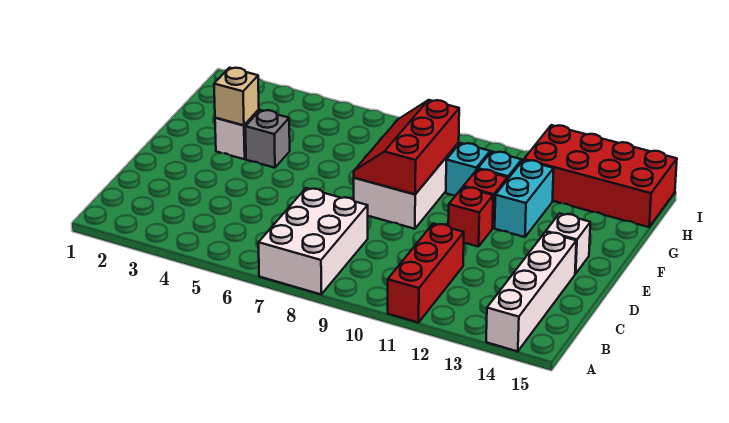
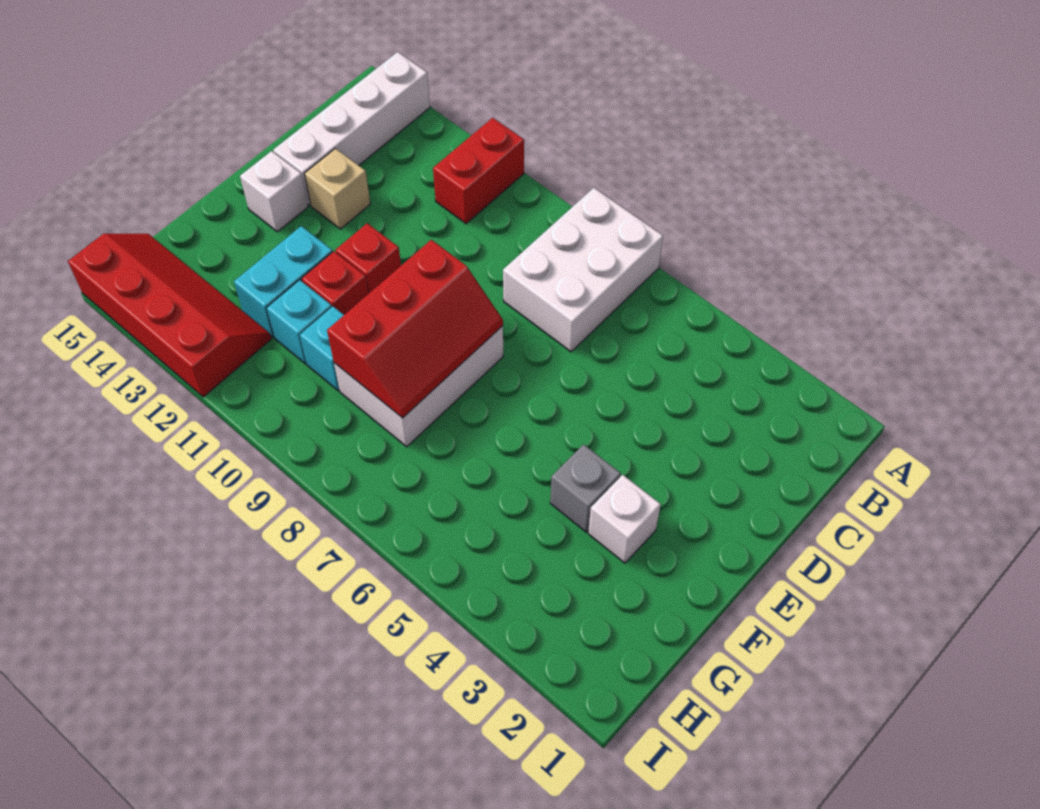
red 1x3 brick [388,224,464,323] -> red 1x2 brick [433,118,524,224]
tan 1x1 brick [214,68,259,125] -> tan 1x1 brick moved to [304,148,370,229]
red 2x4 brick [524,125,677,227] -> red 2x4 slope [68,234,271,397]

